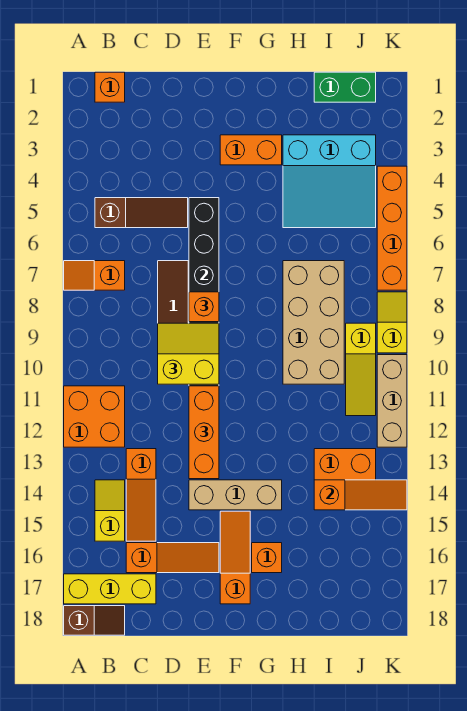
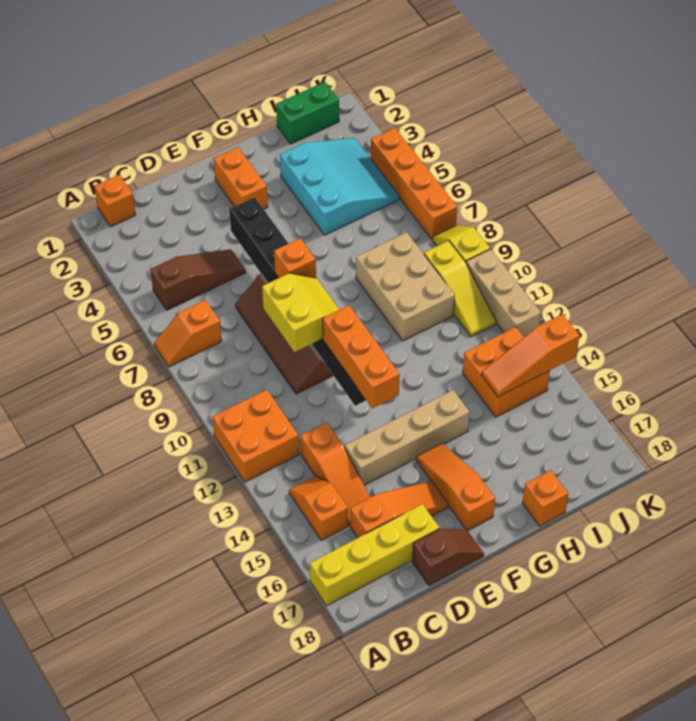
yellow 1x3 brick [64,574,156,604] -> yellow 1x4 brick [310,504,439,606]
brown 1x2 slope [64,606,125,635] -> brown 1x2 slope moved to [412,528,484,586]
yellow 1x2 slope [95,480,125,541] -> orange 1x2 slope [289,476,348,540]
yellow 2x2 slope [158,323,219,384] -> yellow 2x2 slope turned to [262,273,340,352]
tan 1x3 brick [189,480,282,510] -> tan 1x4 brick [345,390,470,485]
orange 1x2 brick [220,135,282,165] -> orange 1x2 brick turned to [214,147,268,209]
orange 1x1 brick [252,543,282,573] -> orange 1x1 brick moved to [522,470,568,526]
cyan 3x3 slope [283,135,376,228] -> cyan 3x3 slope turned to [280,138,399,235]
tan 2x4 brick [283,261,344,384] -> tan 2x3 brick [356,232,455,341]
orange 1x3 slope [314,480,407,510] -> orange 1x3 slope turned to [481,314,579,397]

